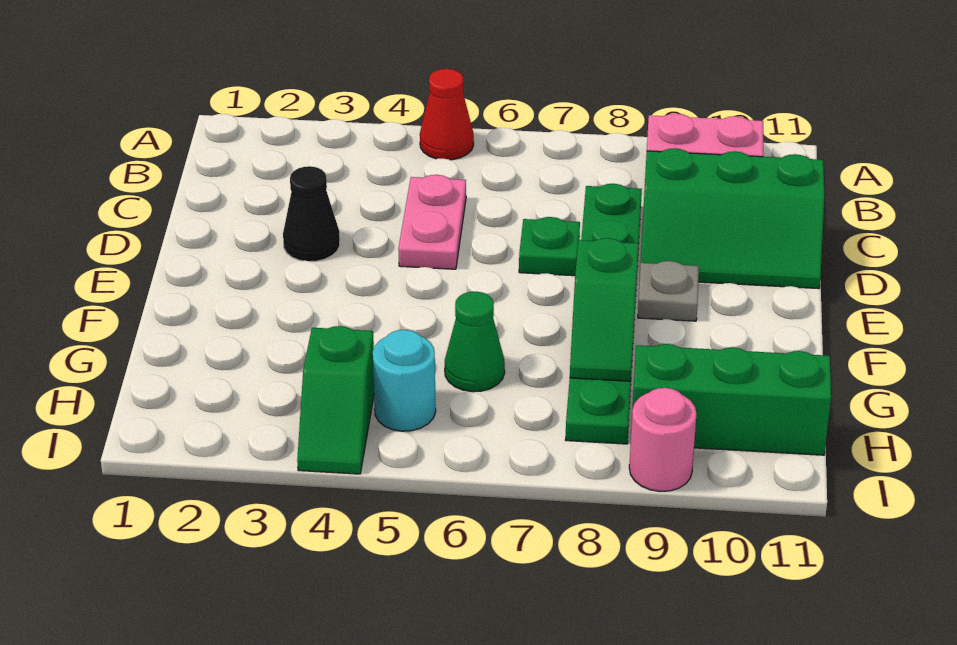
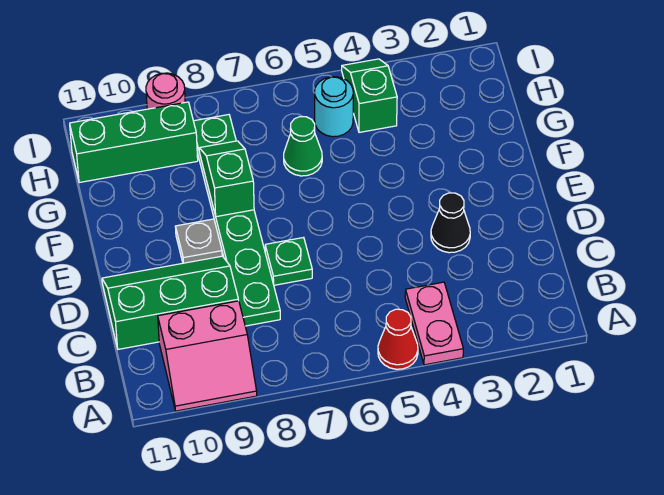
pink 1x2 plate [398,175,466,269] -> pink 1x2 plate moved to [405,282,463,365]

